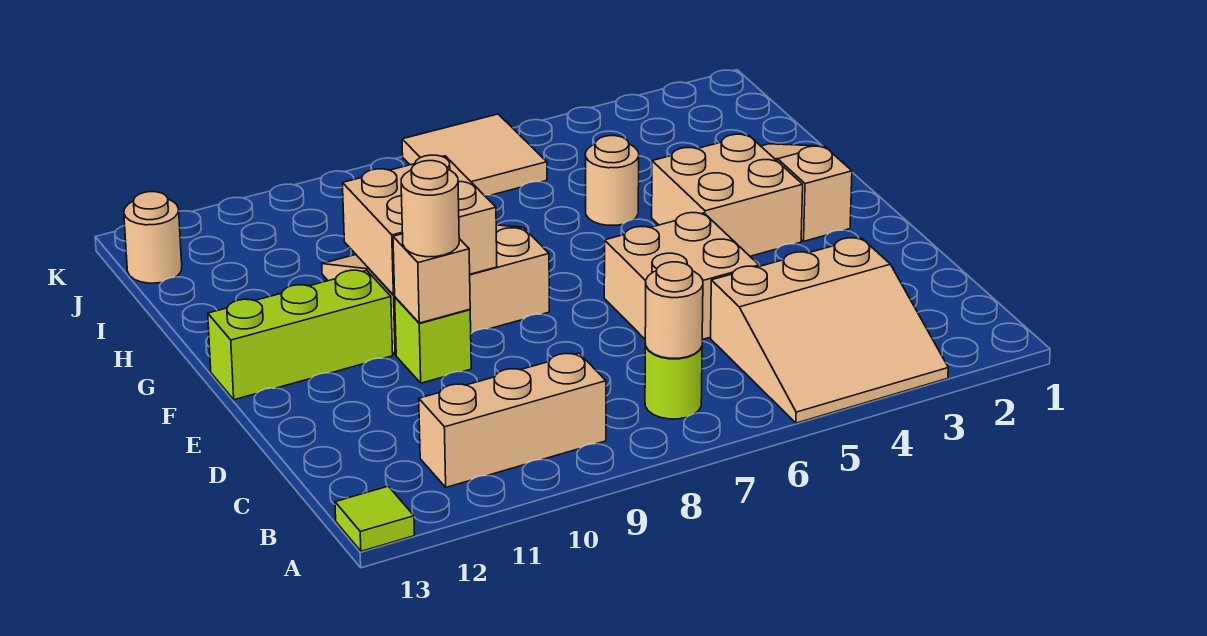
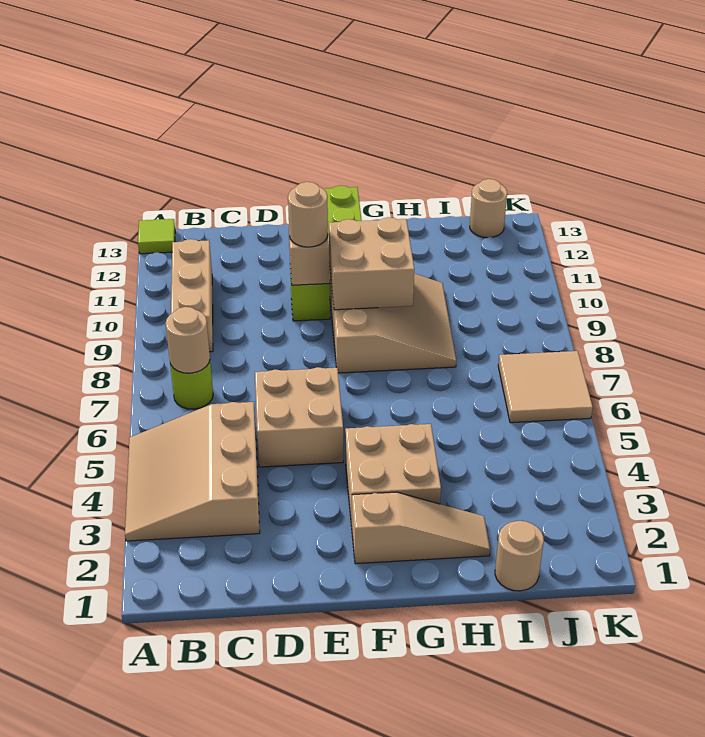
tan 1x1 round brick [585,136,639,225] -> tan 1x1 round brick moved to [495,521,544,591]

